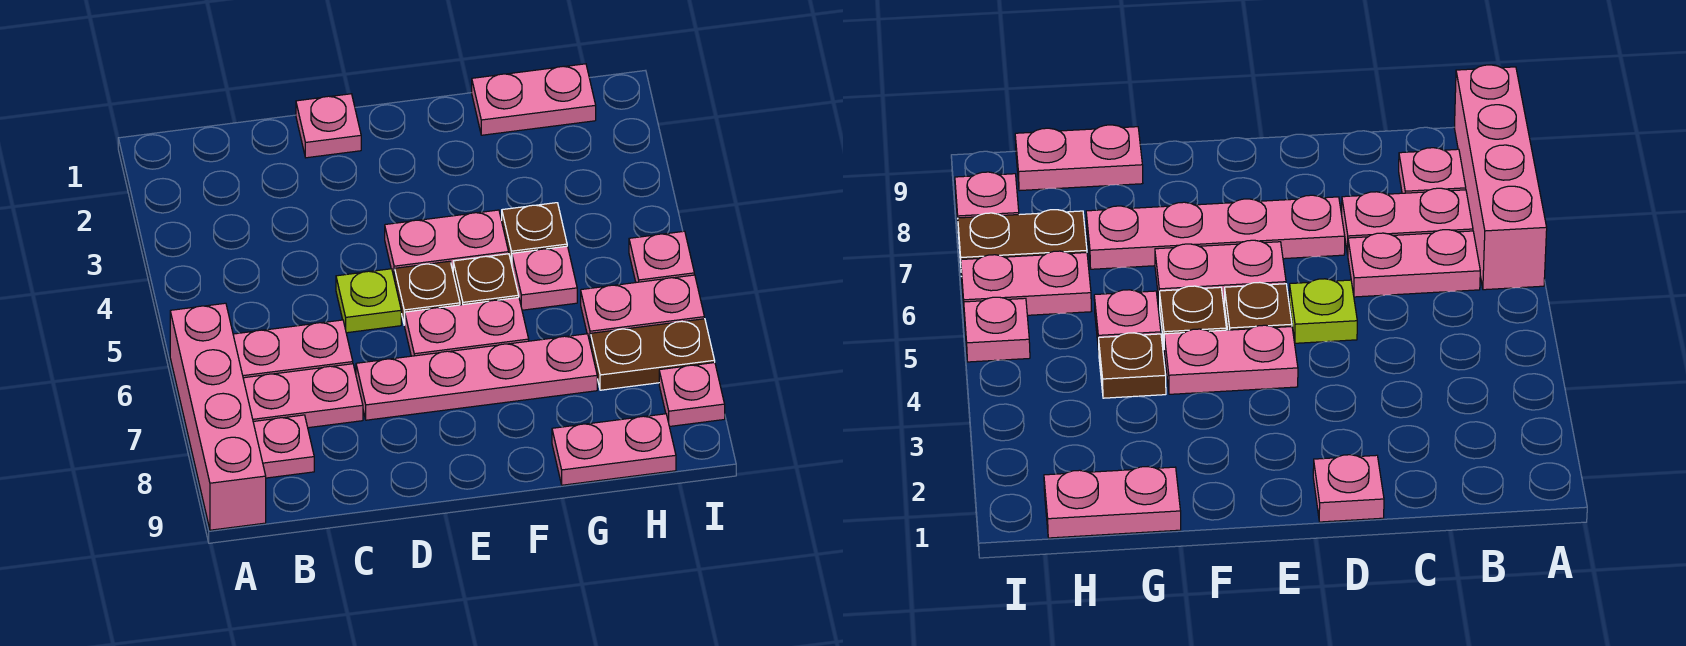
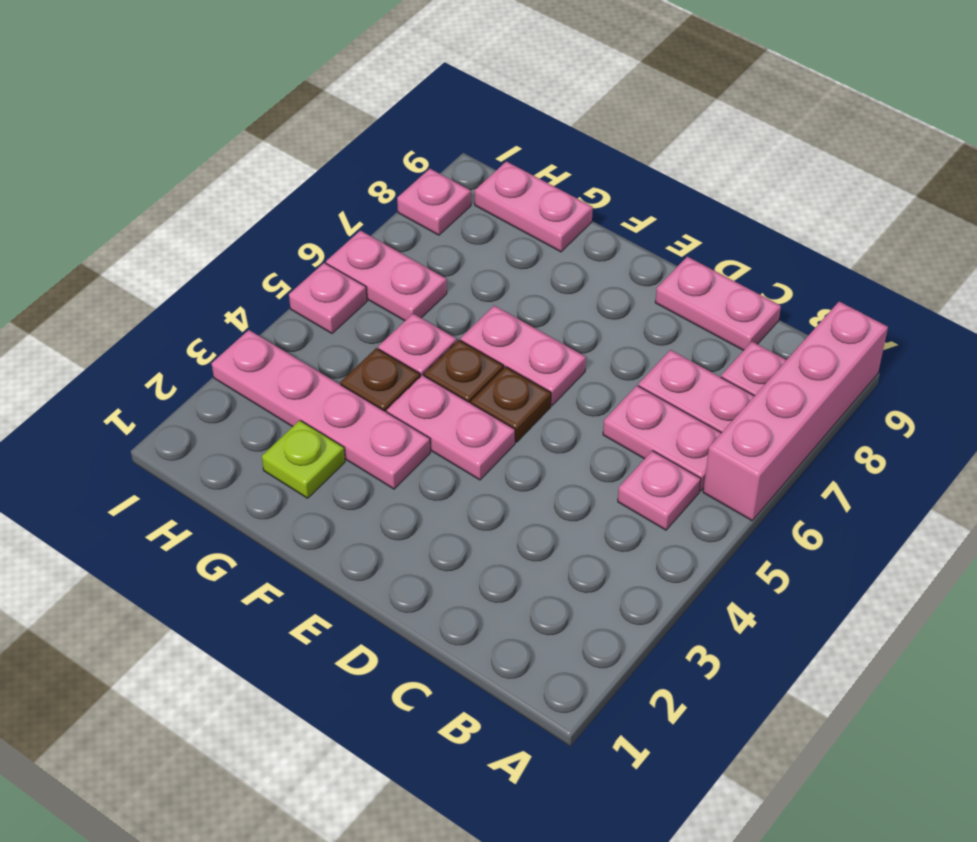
pink 1x1 plate [296,94,361,158] -> pink 1x1 plate moved to [618,451,701,530]
lime 1x1 plate [336,269,401,333] -> lime 1x1 plate moved to [262,420,345,498]
pink 1x4 plate [356,334,597,420] -> pink 1x4 plate moved to [212,330,430,489]
pink 1x2 plate [472,64,596,135] -> pink 1x2 plate moved to [655,257,781,351]
brown 1x2 plate [591,319,715,390] -> none

